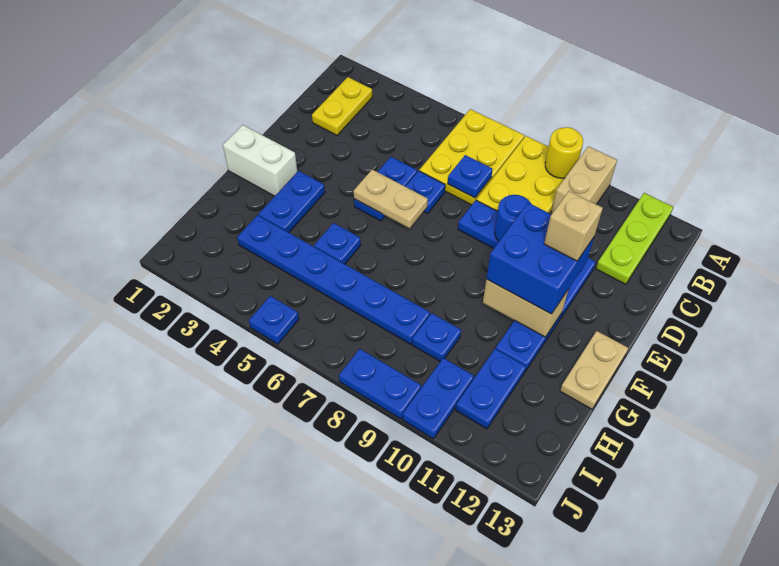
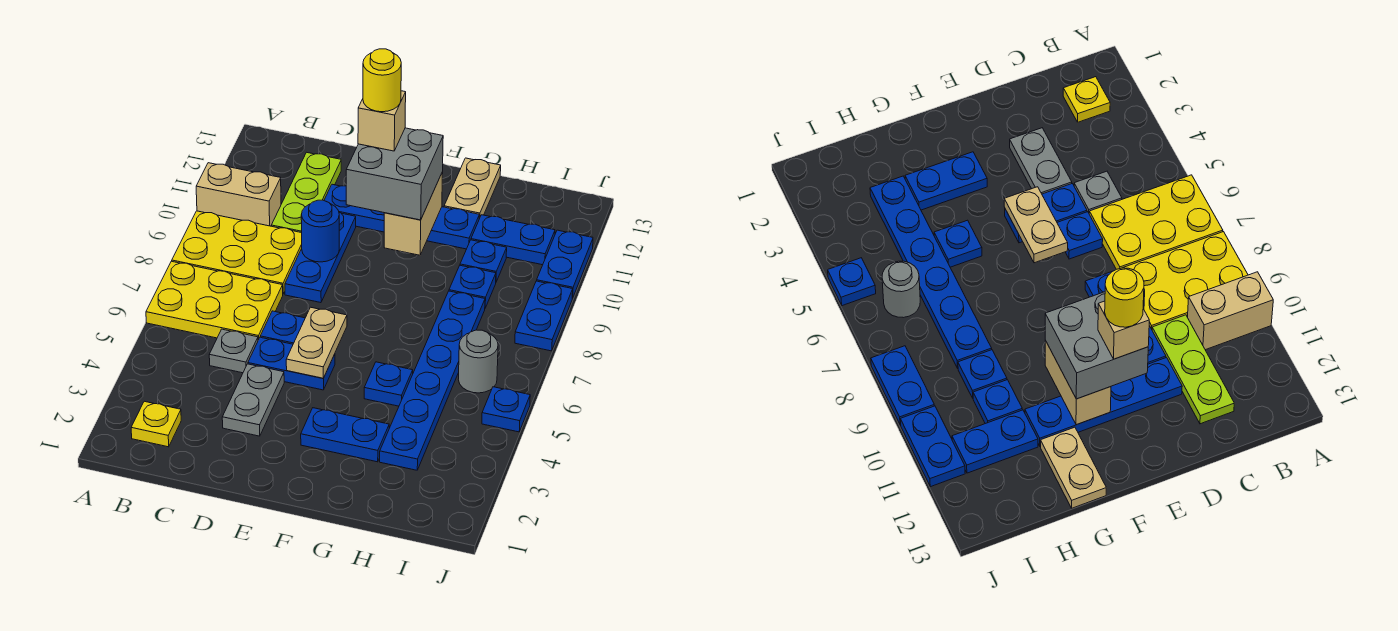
yellow 1x1 round brick [545,127,583,178] -> yellow 1x1 round brick moved to [363,49,401,112]
lime 1x3 plate [596,193,673,284] -> lime 1x3 plate turned to [271,152,341,233]
yellow 1x2 plate [312,77,372,135] -> yellow 1x1 plate [131,401,181,447]
none -> grey 1x1 plate [209,329,258,373]
blue 1x1 plate [448,155,493,198] -> blue 1x1 plate moved to [460,240,507,282]
none -> grey 1x2 plate [222,364,284,436]
blue 2x2 brick [486,203,594,314] -> grey 2x2 brick [346,128,443,220]
white 1x2 brick [223,125,297,196] -> none
tan 1x2 plate [560,331,628,409] -> tan 1x2 plate turned to [444,158,501,219]
none -> grey 1x1 round brick [458,330,498,393]
blue 1x2 plate [403,358,474,439] -> blue 1x2 plate turned to [537,230,593,298]

